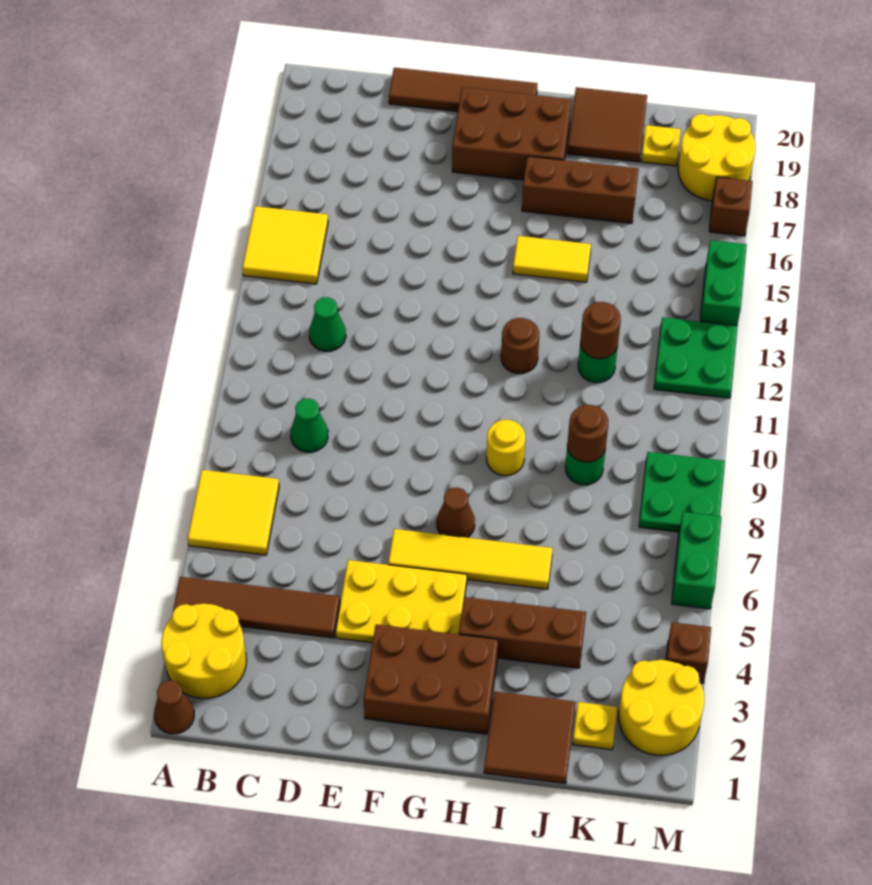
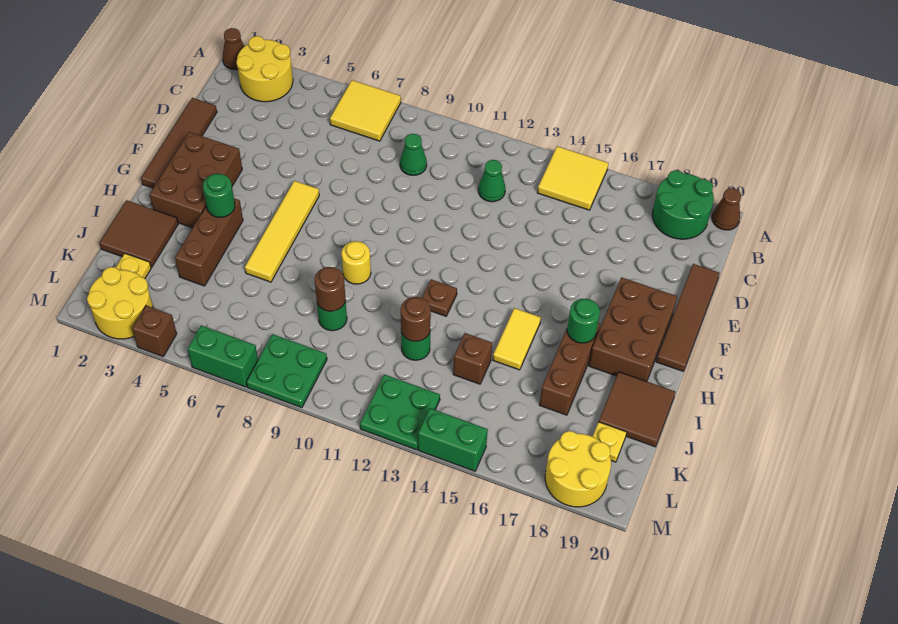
brown 1x4 tile [173,577,340,638] -> brown 1x4 tile moved to [141,98,217,188]
none -> green 2x2 round brick [652,170,714,239]
yellow 2x3 plate [336,560,467,643] -> none
brown 1x1 cone [437,487,475,538] -> brown 1x1 cone moved to [712,188,741,230]
none -> green 1x1 round brick [203,174,235,217]
brown 1x1 round brick [501,318,539,374] -> brown 1x1 plate [422,279,457,316]
none -> green 1x1 round brick [567,298,600,343]
brown 1x1 brick [709,177,753,236] -> brown 1x1 brick moved to [453,333,492,384]

